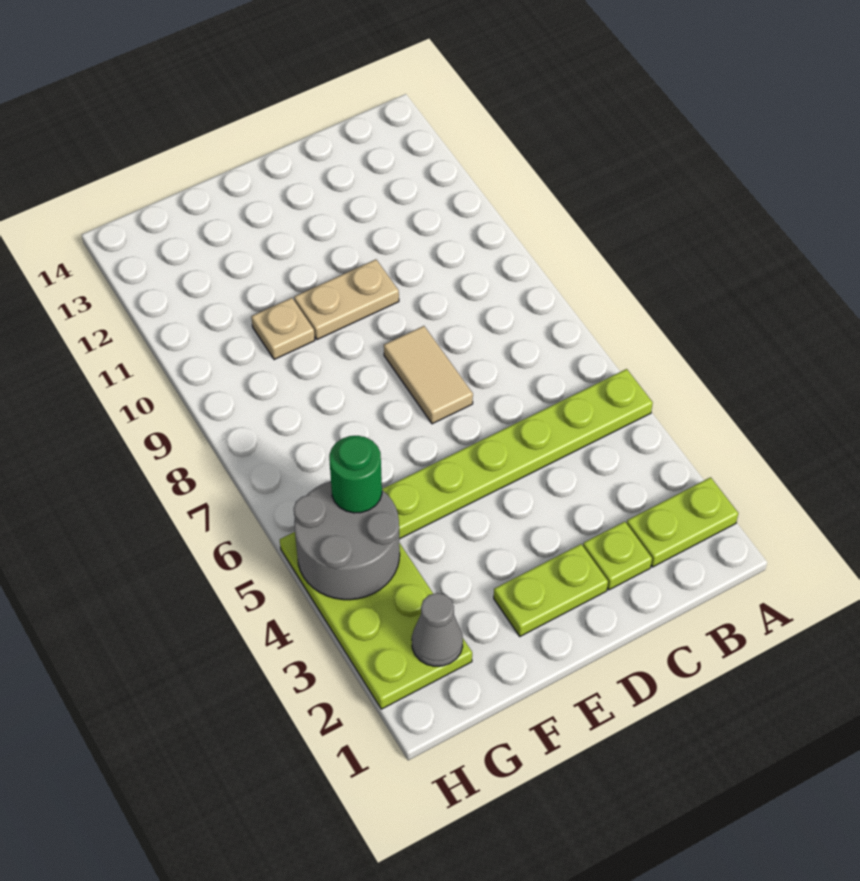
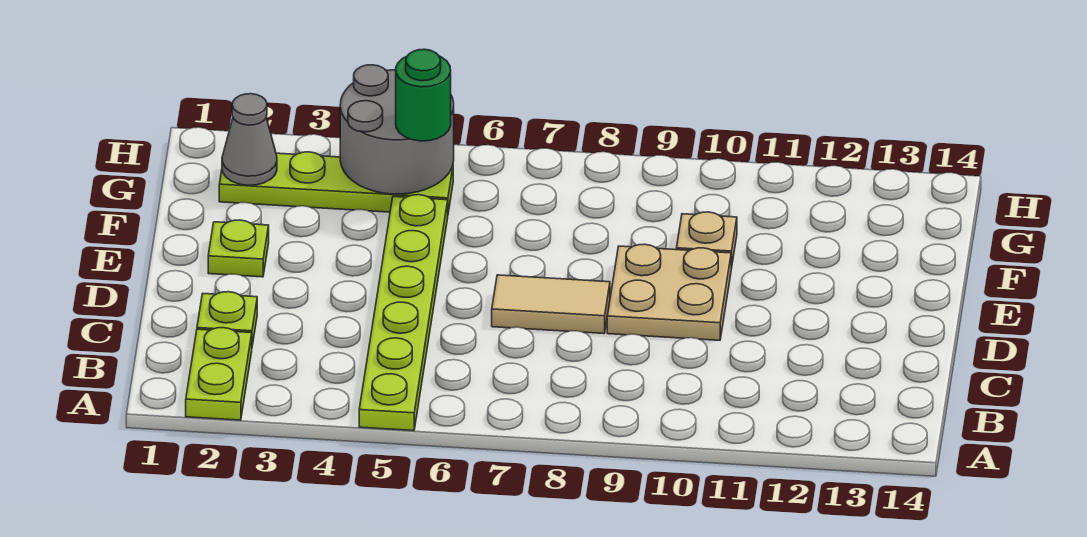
lime 1x2 plate [494,544,608,636] -> lime 1x1 plate [208,220,269,277]
tan 1x2 plate [294,259,399,340] -> tan 2x2 plate [607,244,731,340]
lime 2x4 plate [280,532,472,709] -> lime 1x4 plate [219,152,453,212]

